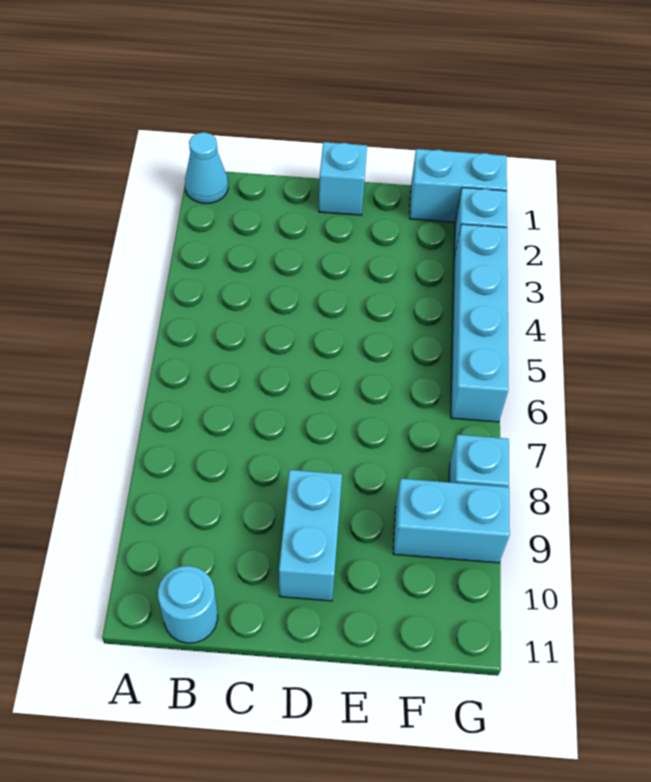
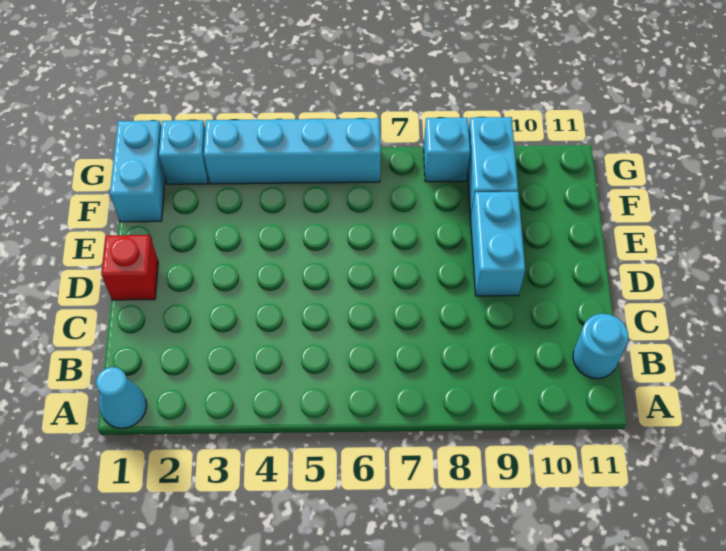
cyan 1x1 brick [319,142,367,215] -> red 1x1 brick [101,235,158,300]
cyan 1x2 brick [279,470,342,601] -> cyan 1x2 brick turned to [471,192,525,296]

